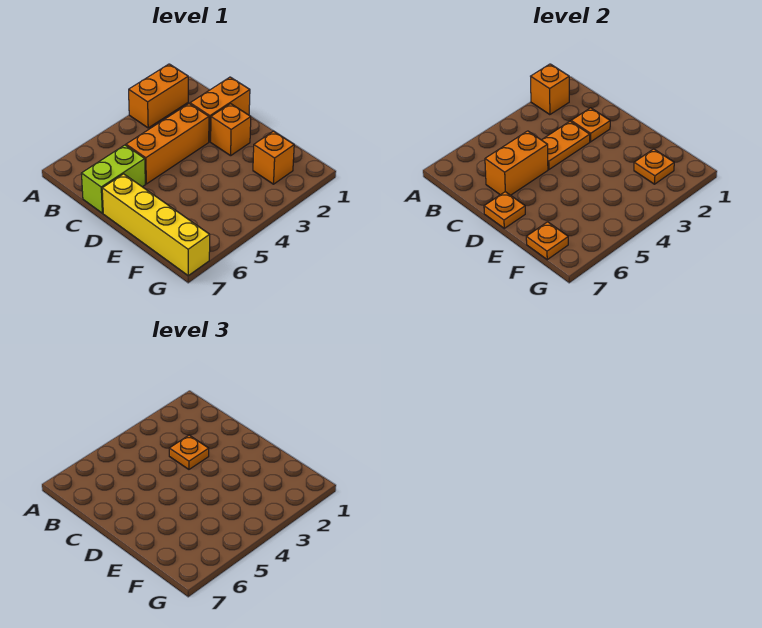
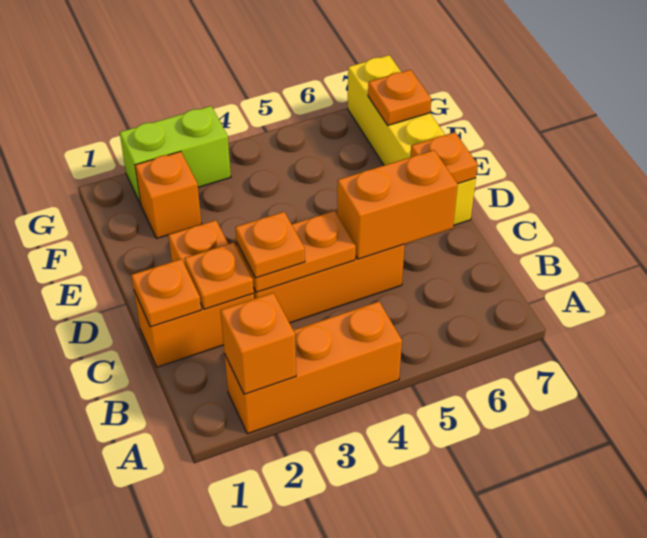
orange 1x2 brick [129,64,188,128] -> orange 1x3 brick [225,302,402,434]
lime 1x2 brick [81,145,145,213] -> lime 1x2 brick moved to [120,106,231,204]
orange 1x1 plate [634,149,674,184] -> orange 1x1 plate moved to [131,259,201,327]

